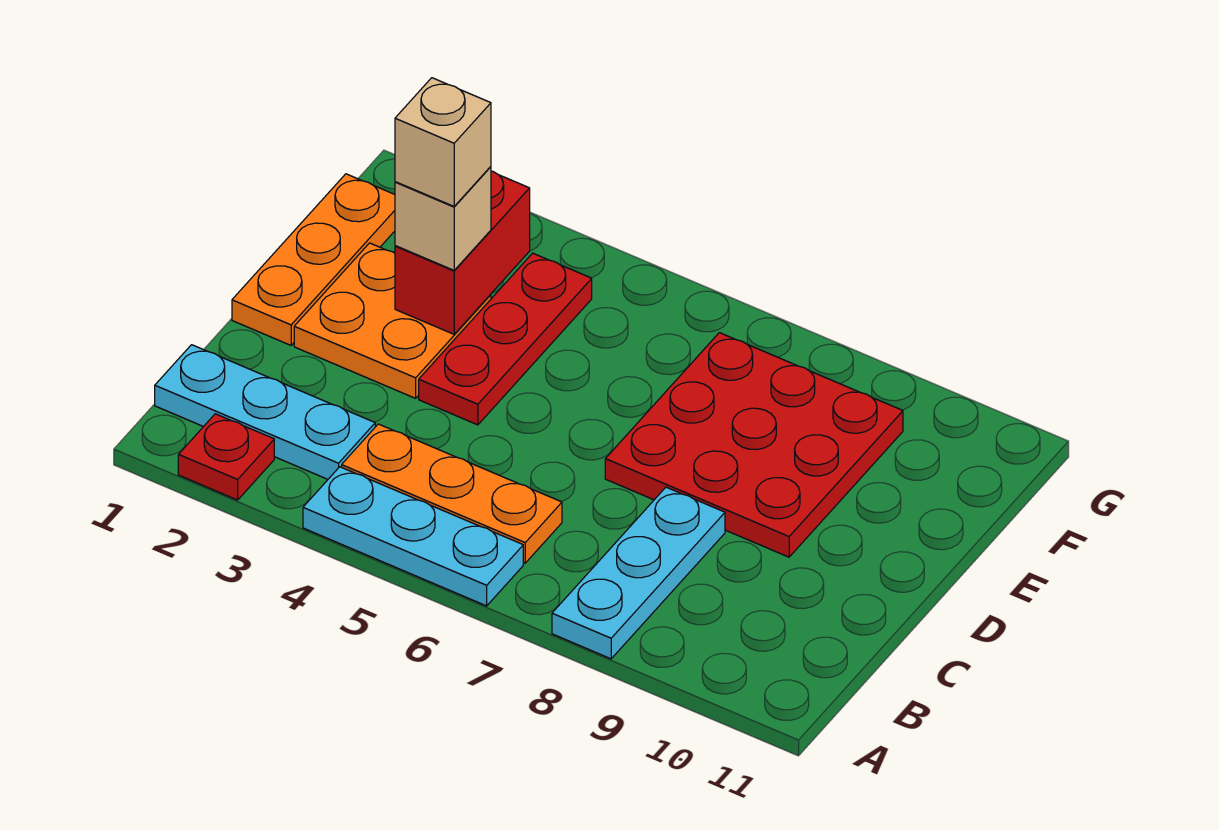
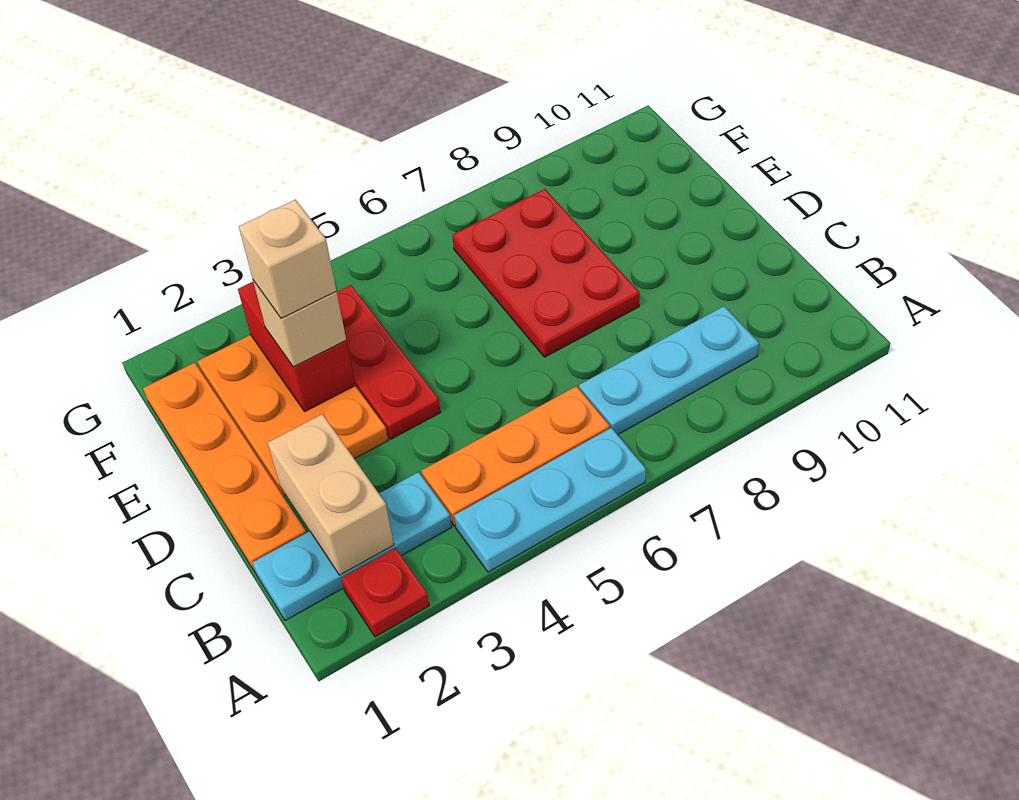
cyan 1x3 plate [552,487,725,659] -> cyan 1x3 plate turned to [579,306,759,435]
none -> tan 1x2 brick [268,414,394,575]
orange 1x3 plate [232,174,395,345] -> orange 1x4 plate [143,363,306,573]
orange 2x2 plate [294,243,491,398] -> orange 2x3 plate [197,335,388,497]
red 3x3 plate [605,333,903,557] -> red 2x3 plate [452,189,640,357]

